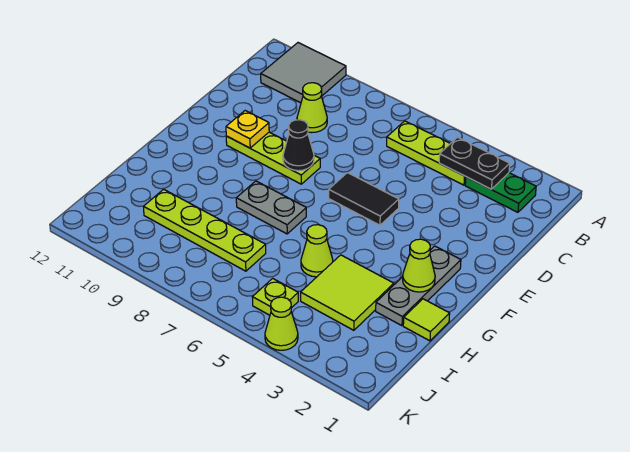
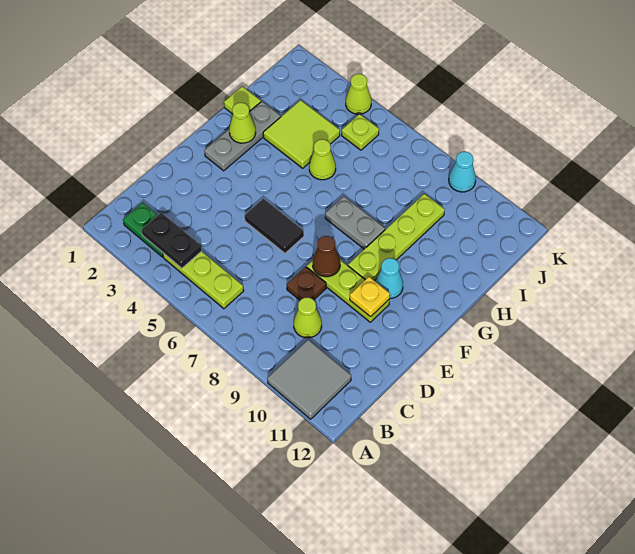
none -> brown 1x1 plate [287,267,326,300]
black 1x1 cone [283,120,314,171] -> brown 1x1 cone [313,236,340,277]
none -> cyan 1x1 cone [376,258,403,298]
lime 1x4 plate [144,189,266,271] -> lime 1x4 plate turned to [348,194,445,281]
none -> cyan 1x1 cone [449,152,476,192]

